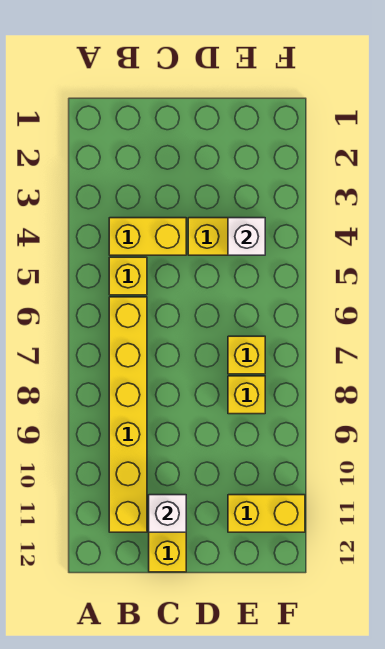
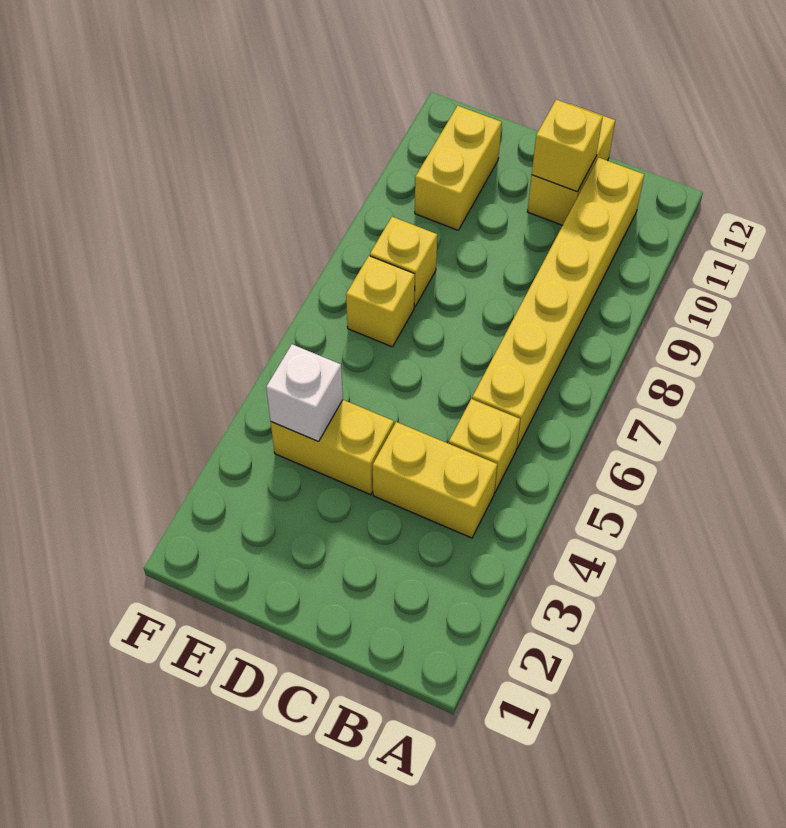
white 1x1 brick [149,495,186,532] -> yellow 1x1 brick [532,100,603,192]
yellow 1x2 brick [228,495,305,532] -> yellow 1x2 brick turned to [415,106,502,230]

